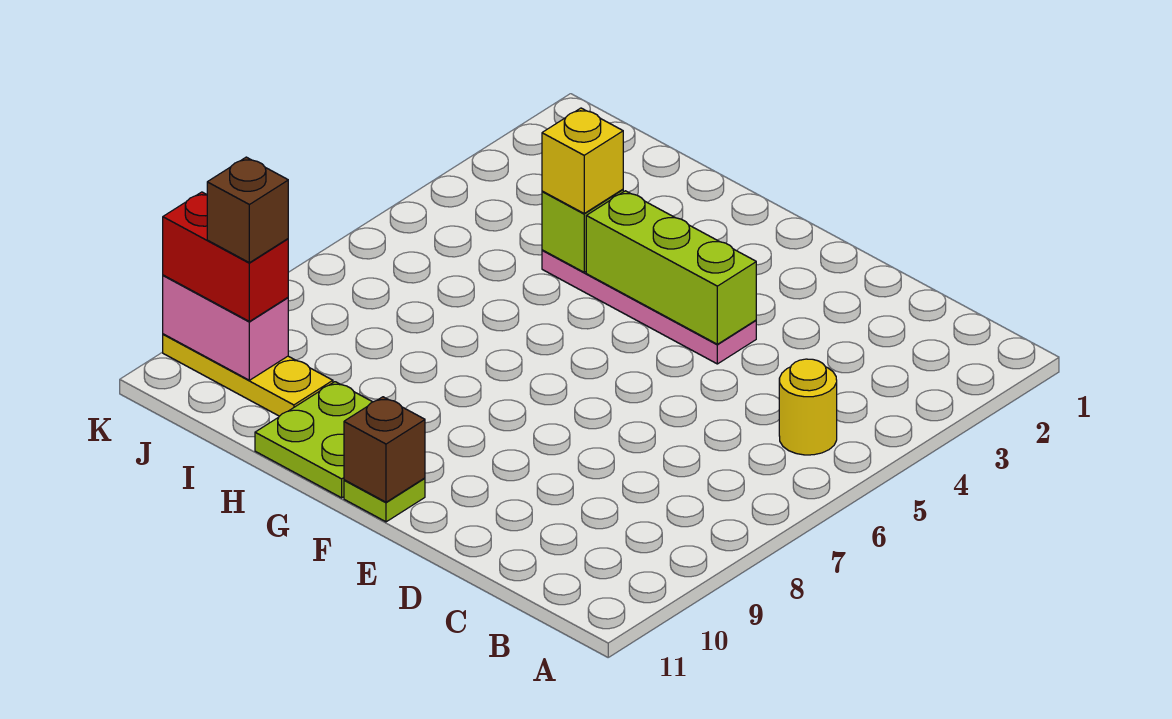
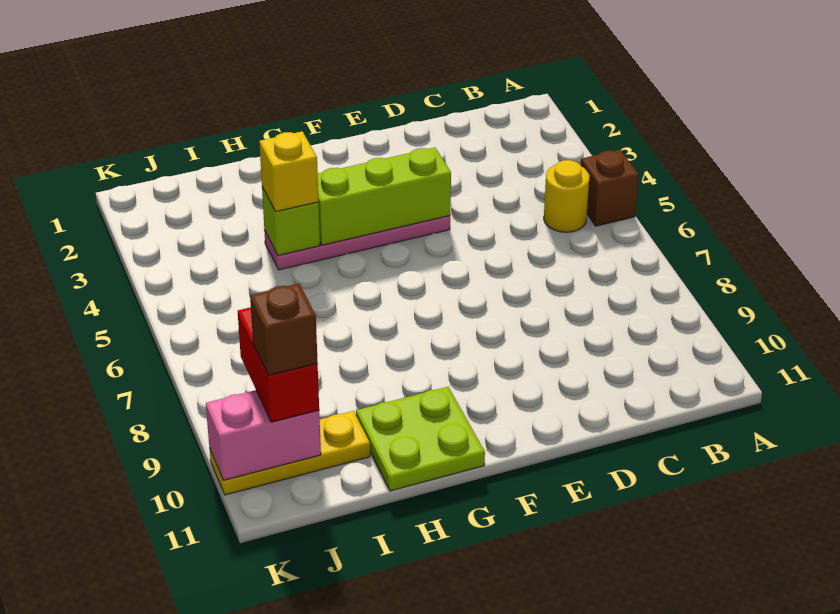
lime 1x1 plate [344,478,425,522] -> none
brown 1x1 brick [344,397,425,502] -> brown 1x1 brick moved to [581,150,639,226]
red 1x2 brick [163,192,288,321] -> red 1x2 brick turned to [238,307,319,422]

